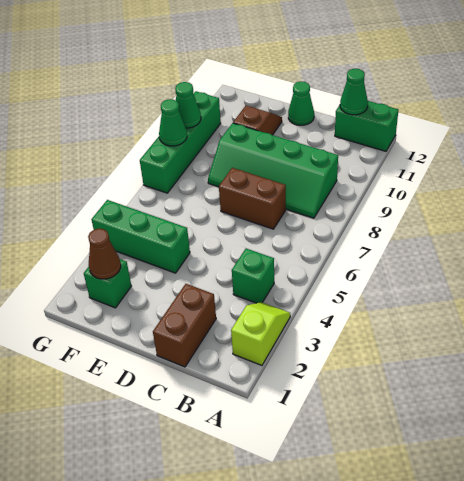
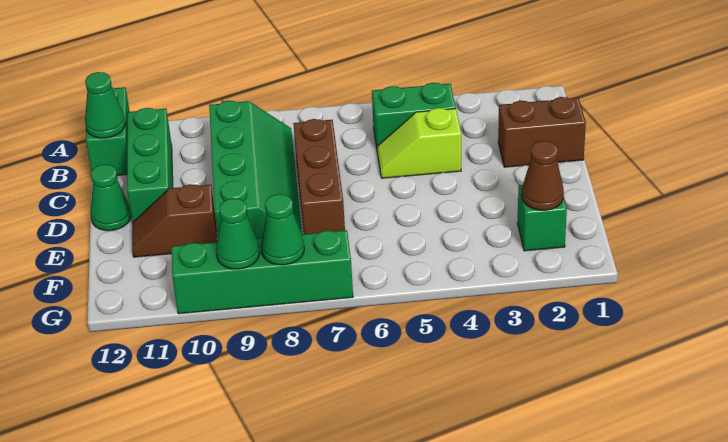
lime 1x2 slope [231,302,290,365] -> lime 1x2 slope moved to [377,108,461,178]
green 1x1 brick [232,249,274,303] -> green 1x2 brick [372,83,456,148]
brown 1x2 brick [219,168,286,229] -> brown 1x3 brick [293,119,345,234]
green 1x3 brick [91,200,190,273] -> green 1x3 brick moved to [127,108,173,223]

